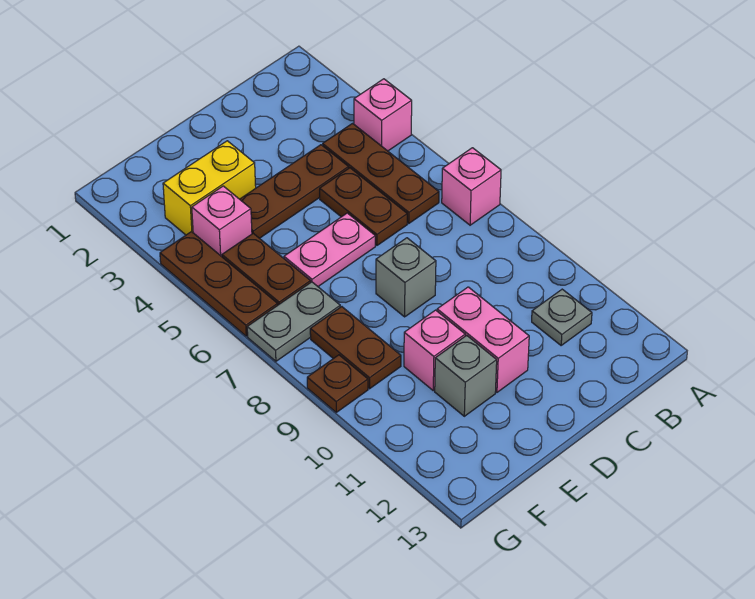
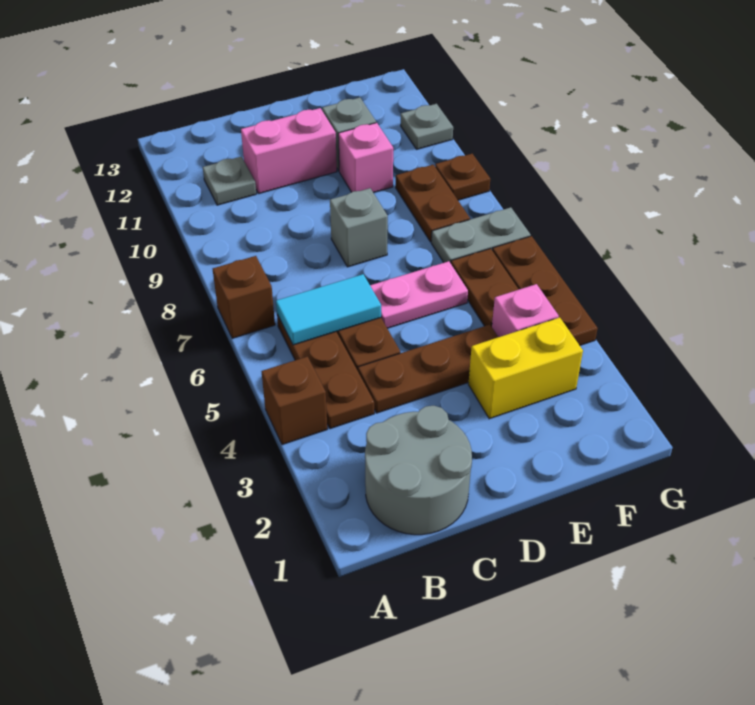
pink 1x1 brick [354,79,412,151] -> brown 1x1 brick [261,357,327,445]
pink 1x1 brick [442,148,501,225] -> brown 1x1 brick [213,256,275,338]
none -> grey 2x2 round brick [365,406,472,535]
none -> cyan 1x2 tile [276,274,381,345]
pink 1x2 brick [437,287,529,392] -> pink 1x2 brick turned to [241,108,337,194]
none -> grey 1x1 plate [401,104,453,149]

